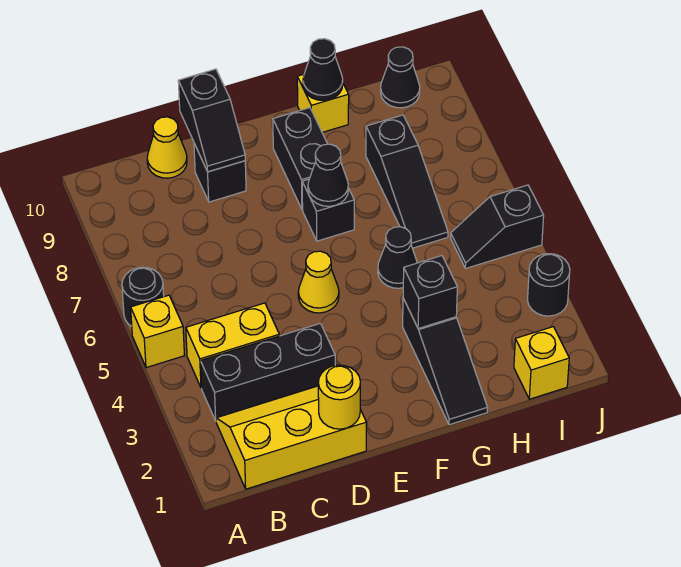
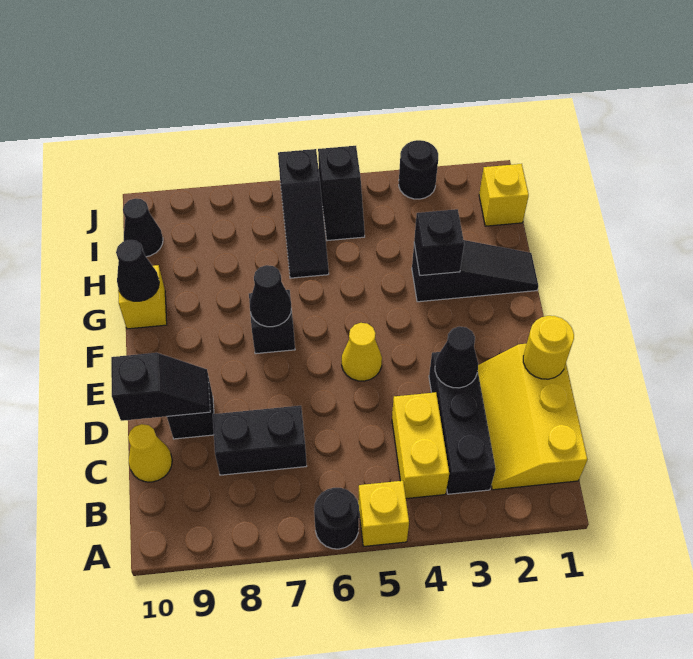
black 1x2 brick [273,108,327,210] -> black 1x2 brick moved to [213,406,307,475]
black 1x1 cone [378,227,417,288] -> black 1x1 cone moved to [435,327,478,388]
black 1x3 slope [366,115,448,248] -> black 1x3 slope turned to [278,149,329,278]

